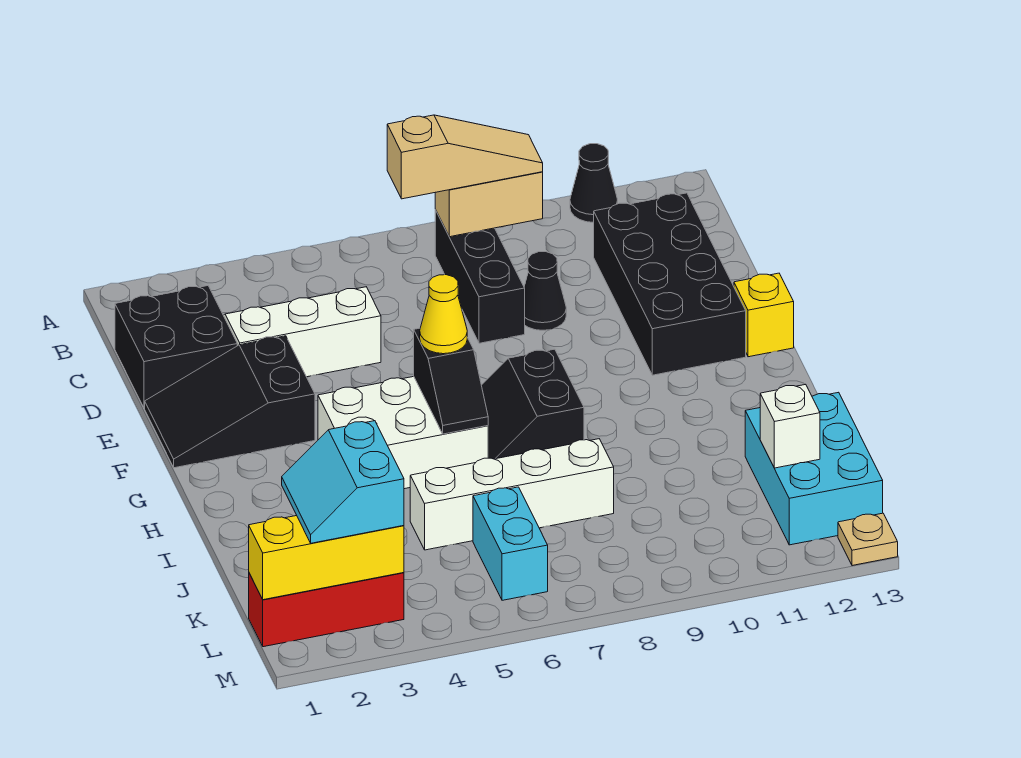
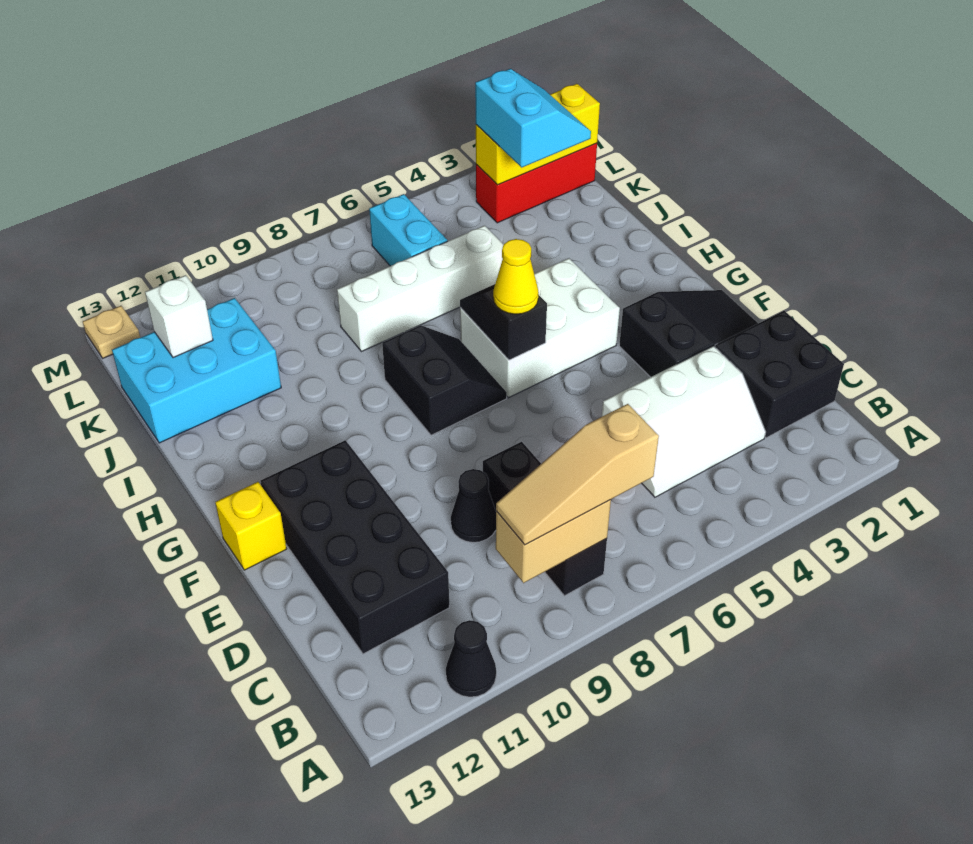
cyan 2x3 brick [745,392,883,545] -> cyan 2x3 brick turned to [112,298,281,443]

